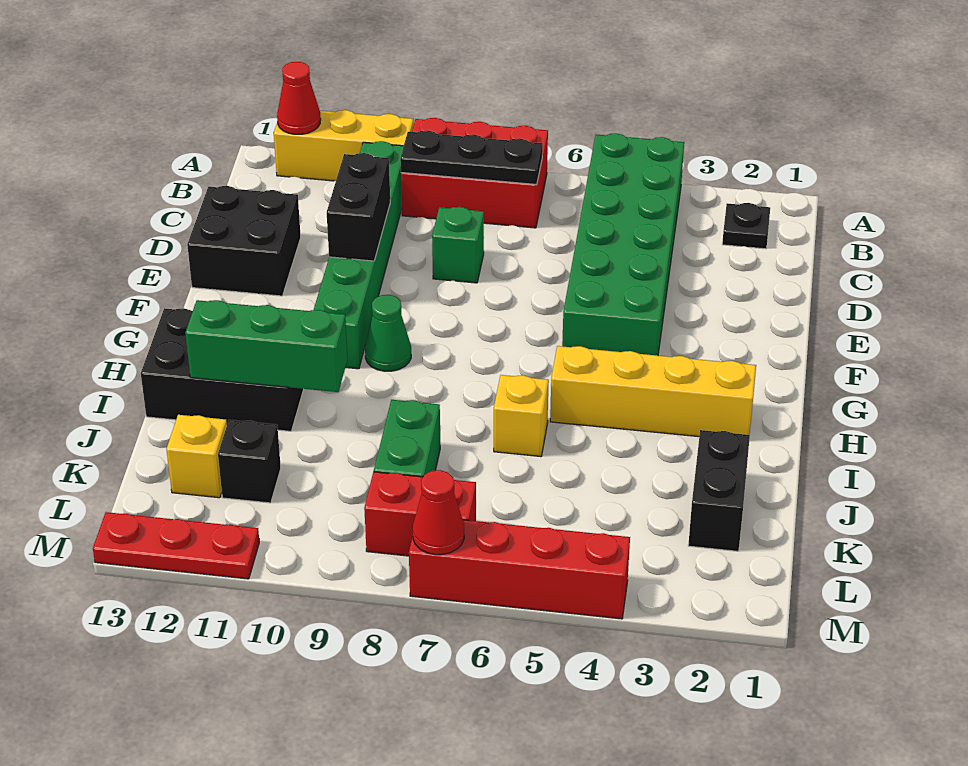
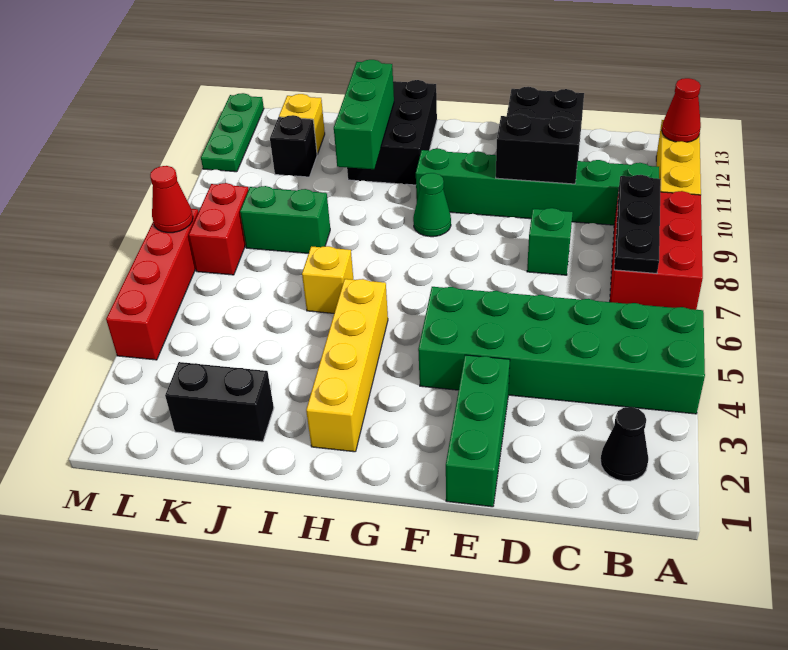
black 1x1 plate [722,203,770,249] -> black 1x1 cone [600,407,648,481]
none -> green 1x3 brick [446,355,510,507]
red 1x3 plate [93,512,259,579] -> green 1x3 plate [201,93,264,172]

